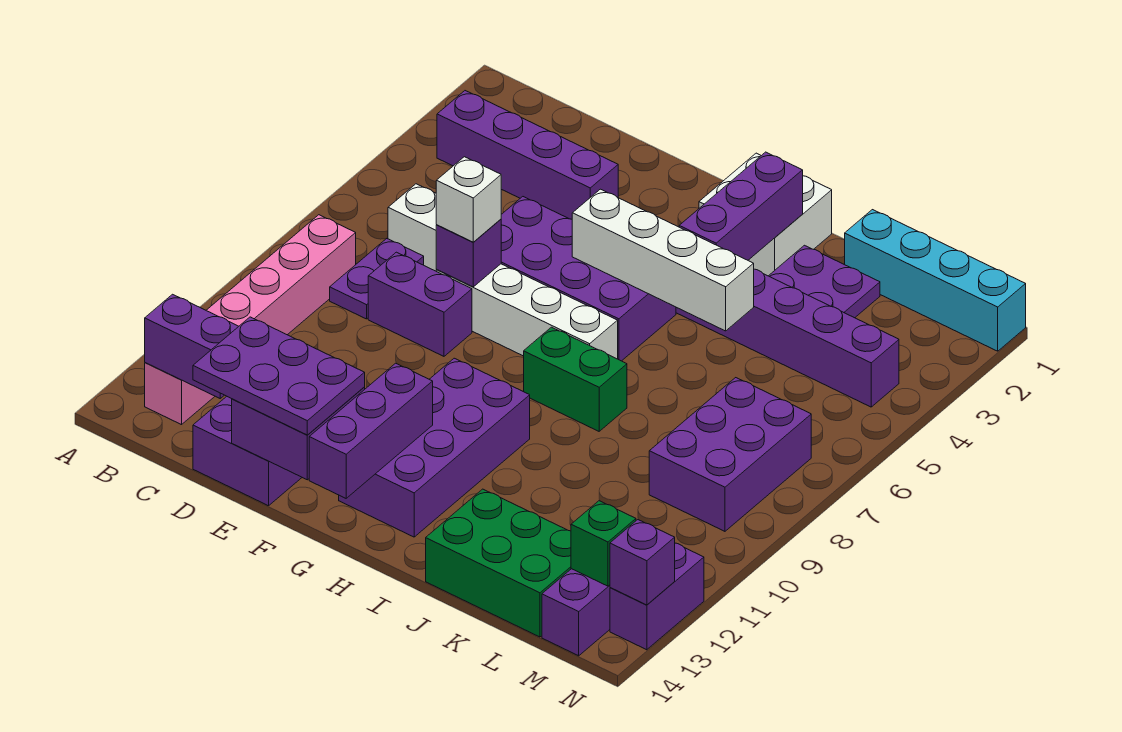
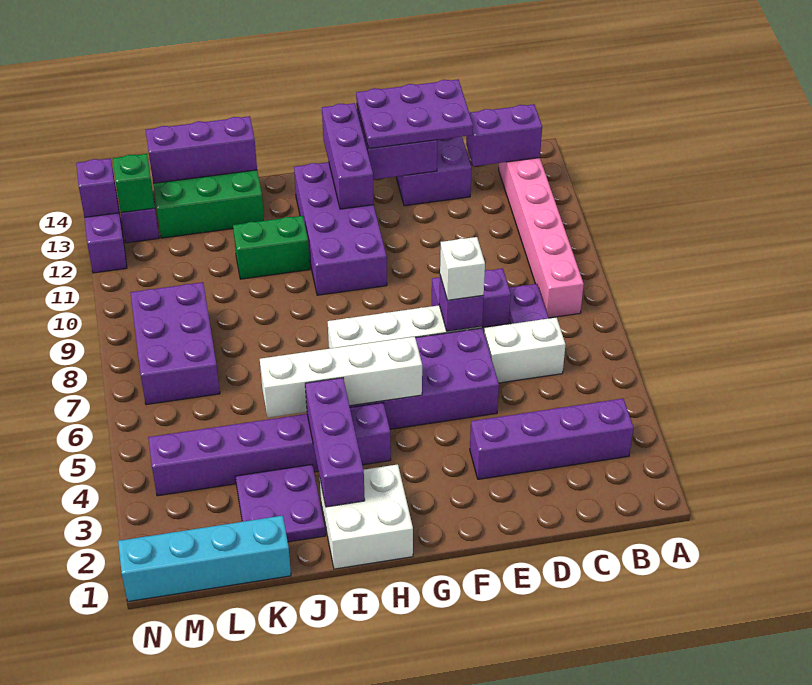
green 1x2 brick [524,327,627,431] -> green 1x2 brick moved to [233,216,310,279]
none -> purple 1x3 brick [146,116,257,183]

